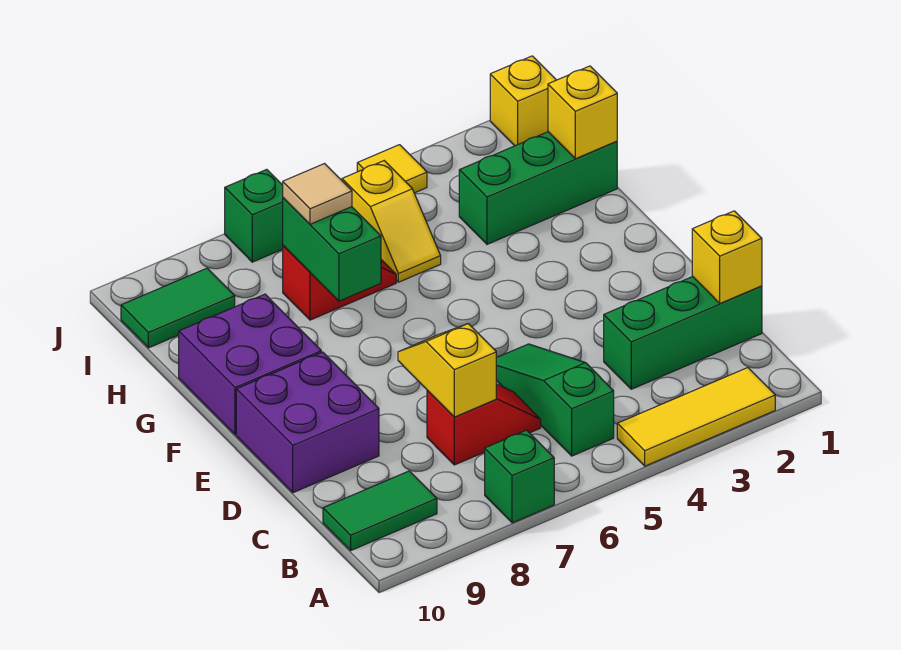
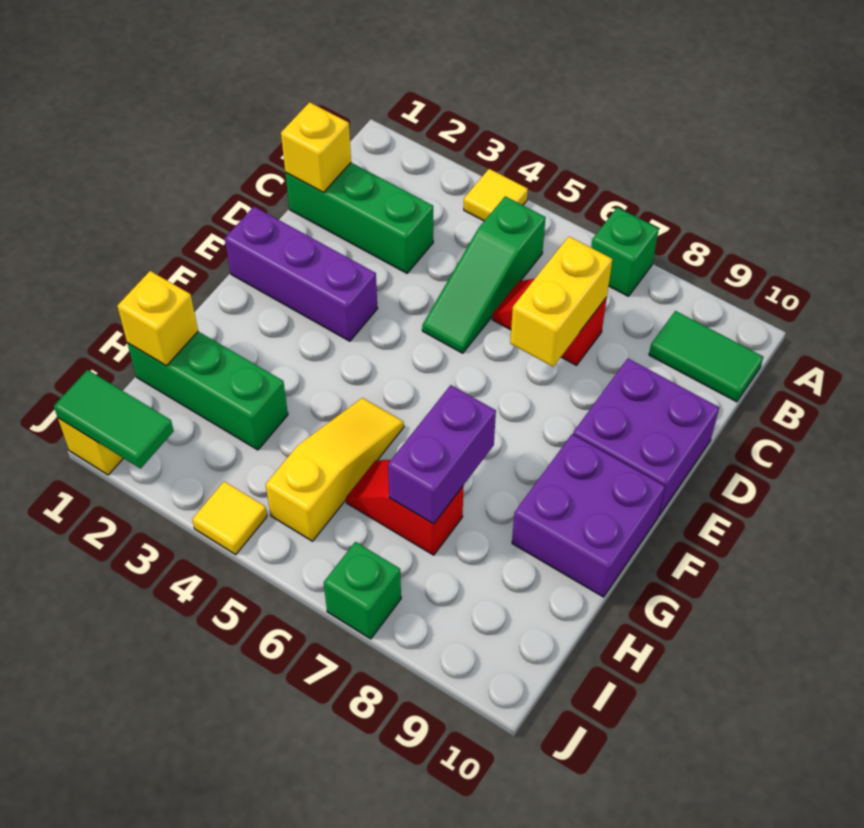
yellow 1x3 tile [617,368,775,466] -> yellow 1x1 tile [464,169,528,221]
yellow 1x2 slope [398,324,496,417] -> yellow 1x2 brick [510,237,612,367]
none -> purple 1x3 brick [225,207,378,341]
green 1x2 brick [283,198,381,301] -> purple 1x2 brick [388,385,496,524]
yellow 1x2 slope [342,161,441,282] -> yellow 1x3 slope [266,398,404,541]
tan 1x1 tile [283,164,352,224] -> none
green 1x2 tile [121,268,235,348] -> green 1x2 tile moved to [54,370,174,468]

